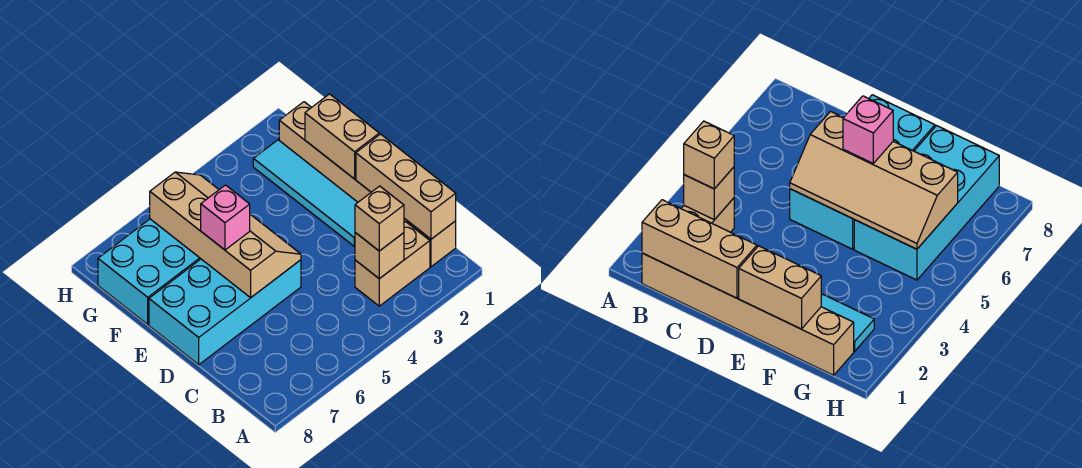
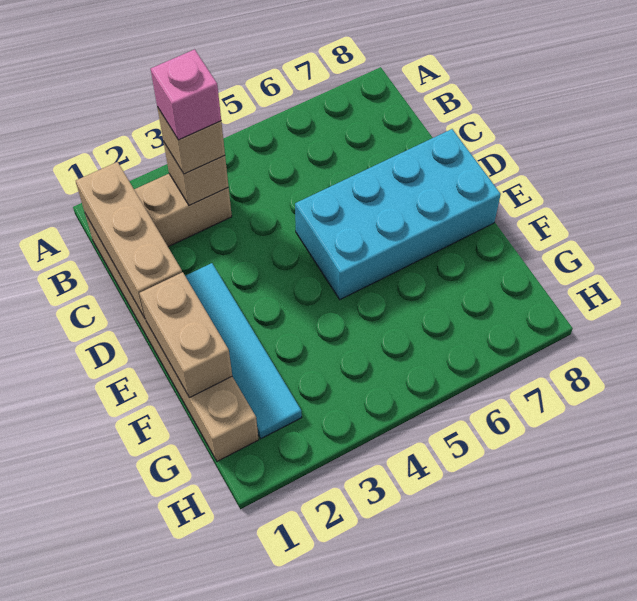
tan 2x4 slope [150,172,301,298] -> none
pink 1x1 brick [201,185,250,250] -> pink 1x1 brick moved to [151,49,221,140]
cyan 2x4 brick [98,219,201,324] -> none

